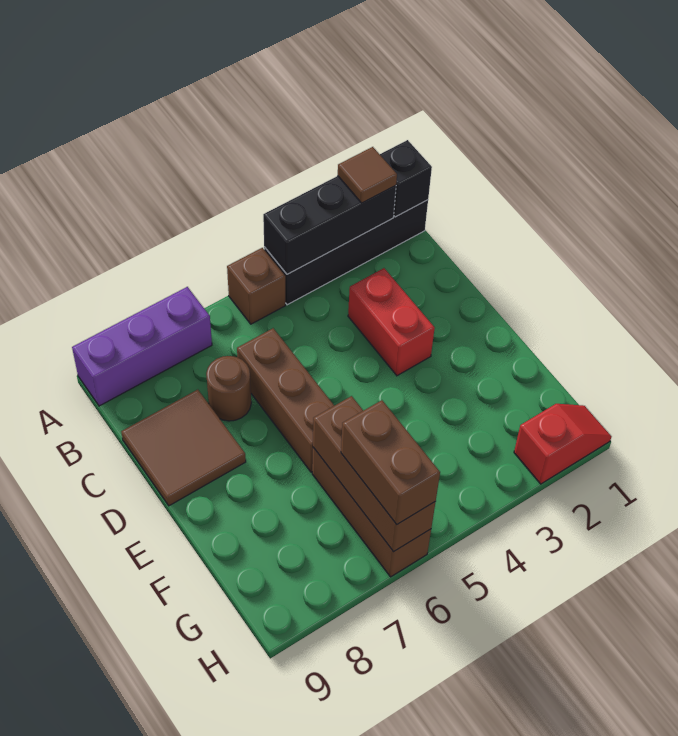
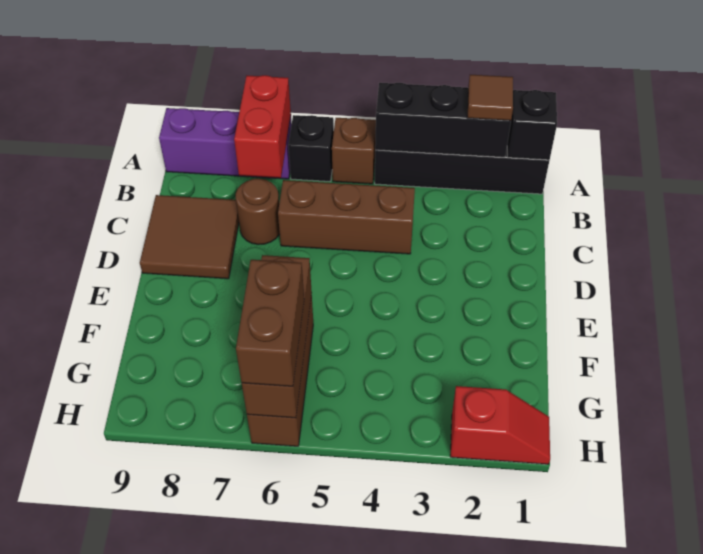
none -> black 1x1 brick [288,115,334,181]
red 1x2 brick [348,268,435,376] -> red 1x2 brick moved to [234,75,291,178]
brown 1x3 brick [237,328,334,472] -> brown 1x3 brick turned to [278,180,415,254]

